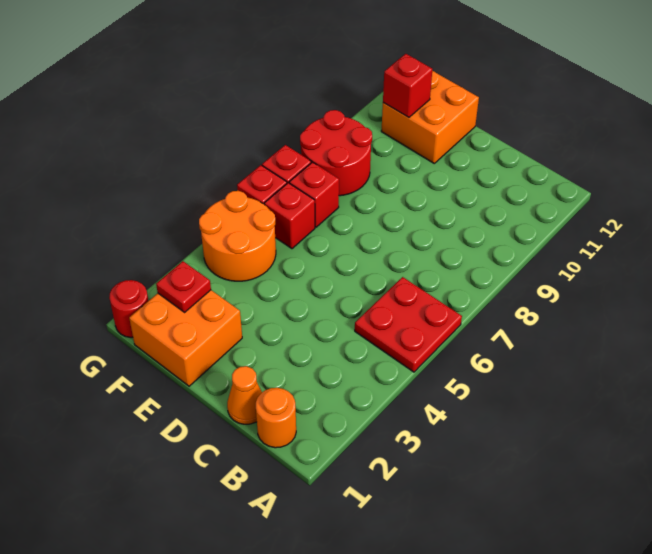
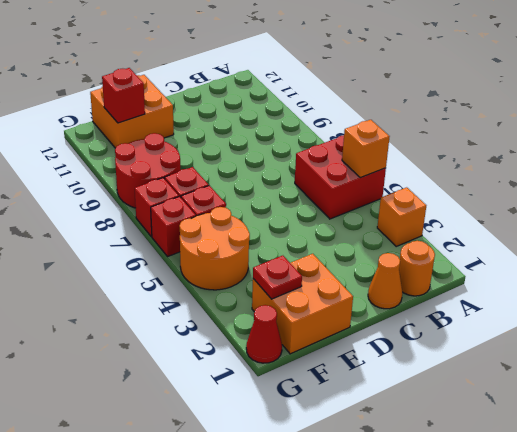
none -> orange 1x1 brick [377,187,426,246]
red 2x2 plate [355,277,462,372] -> red 2x2 brick [295,135,386,219]
none -> orange 1x1 brick [342,120,390,178]
red 1x1 round brick [109,280,149,338] -> red 1x1 cone [246,305,282,363]

